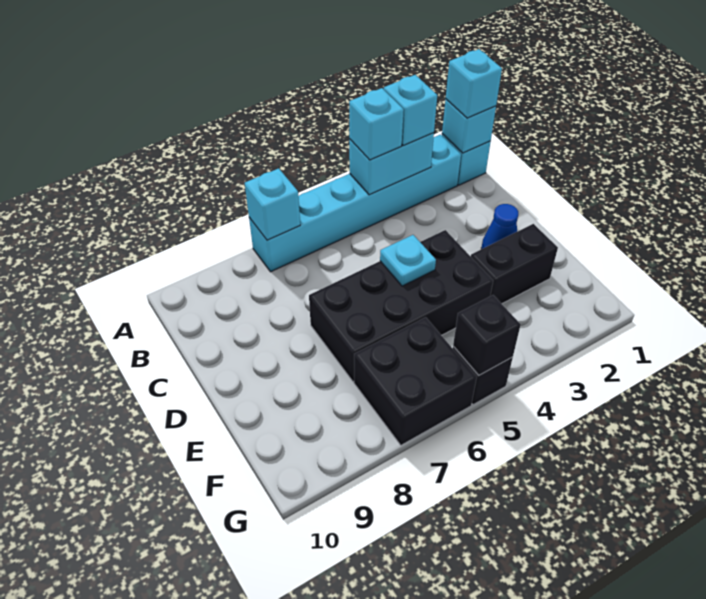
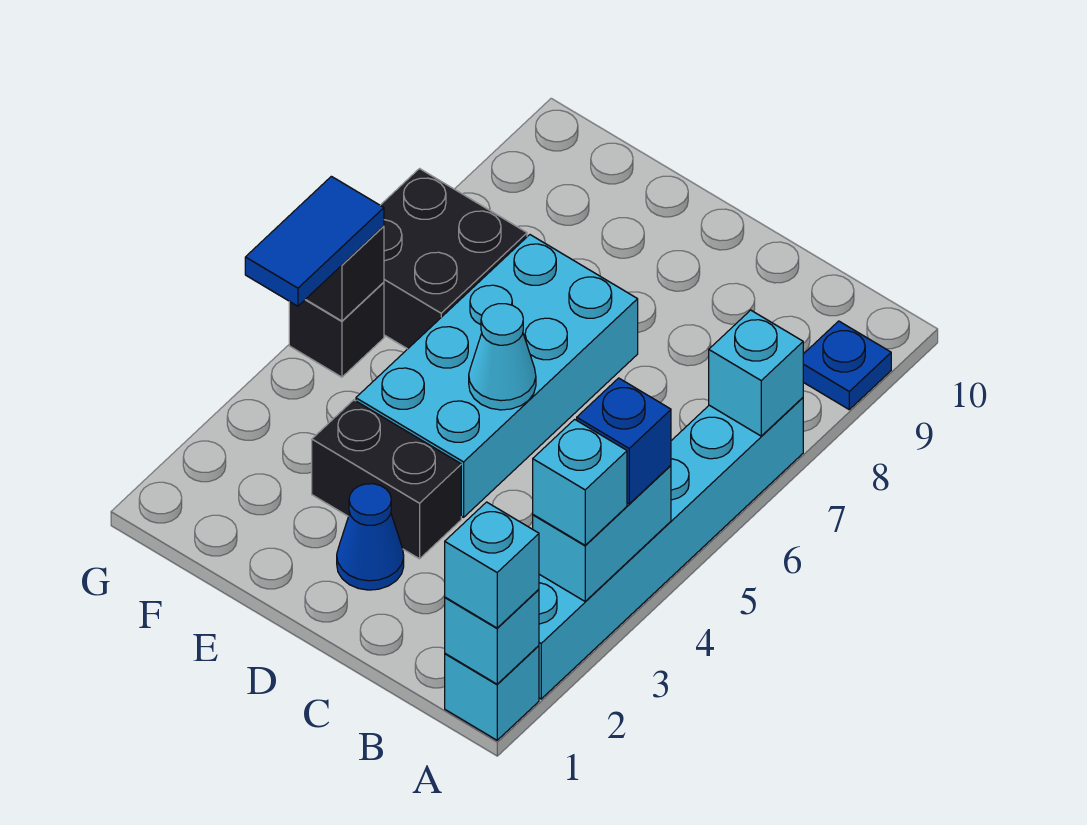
cyan 1x1 brick [349,88,404,160] -> blue 1x1 brick [577,378,671,504]
none -> blue 1x1 plate [803,321,891,409]
black 2x4 brick [309,230,493,382] -> cyan 2x4 brick [356,235,638,517]
cyan 1x1 plate [380,235,436,286] -> cyan 1x1 cone [469,304,536,410]
black 1x2 brick [471,224,558,304] -> black 1x2 brick turned to [312,400,461,559]
none -> blue 1x2 tile [245,176,384,306]

